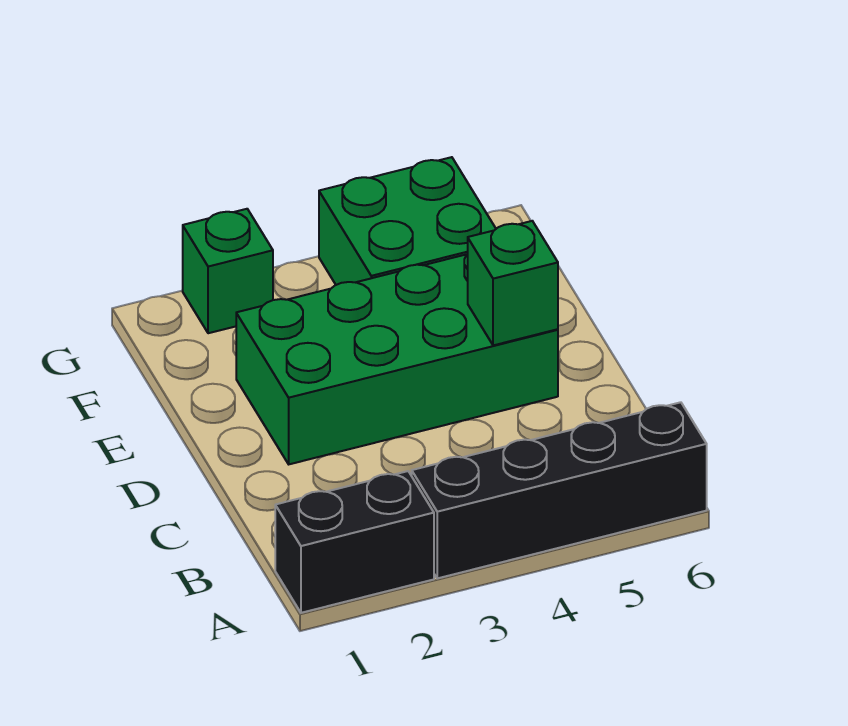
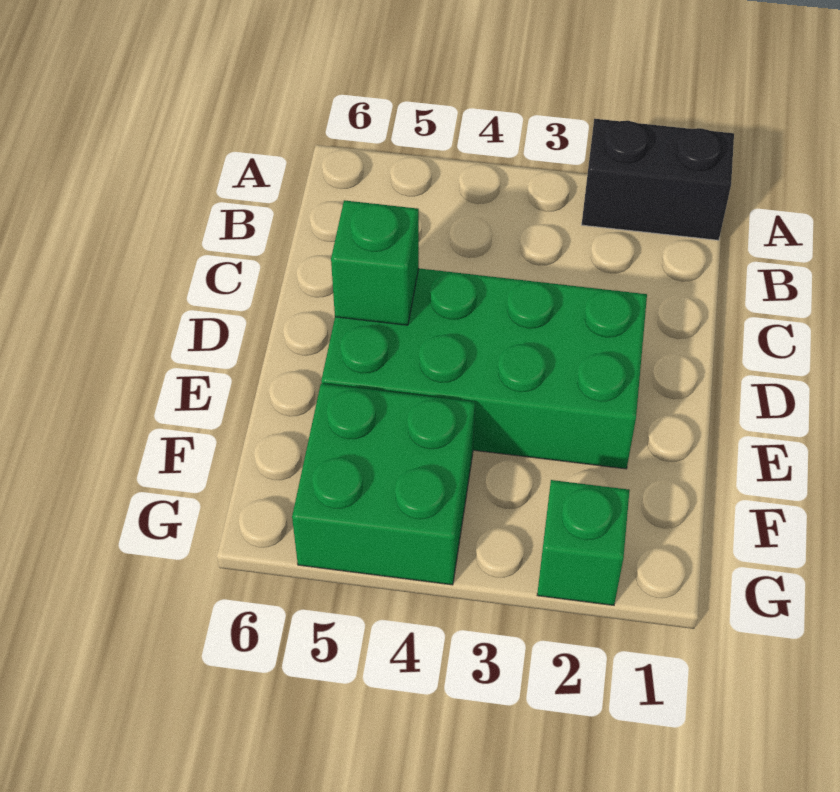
black 1x4 brick [412,402,707,578] -> none

